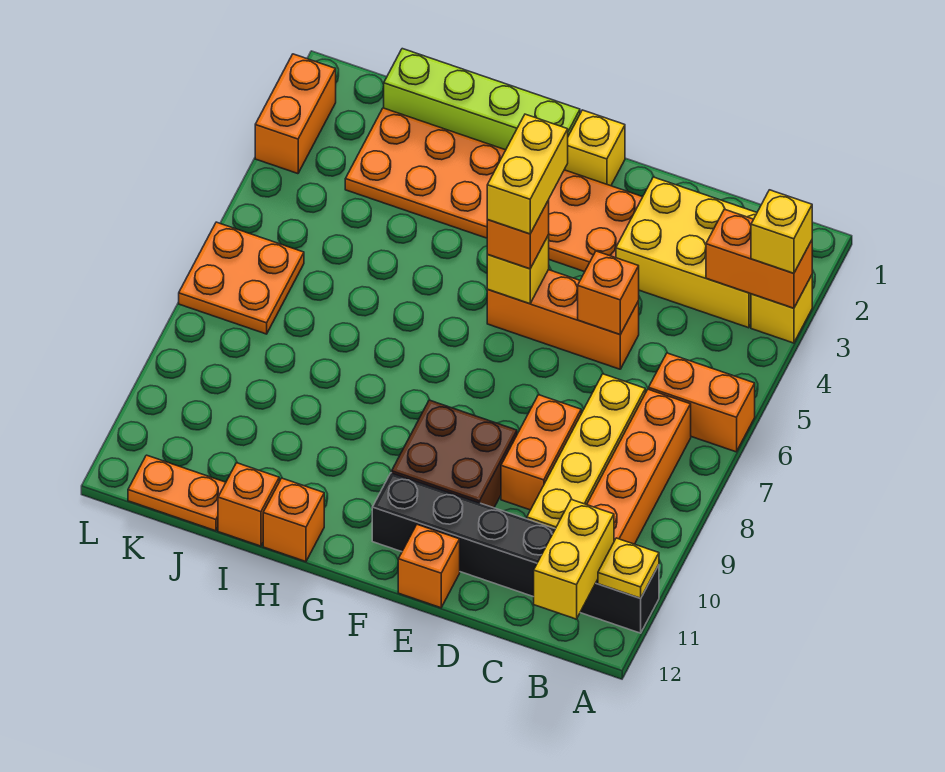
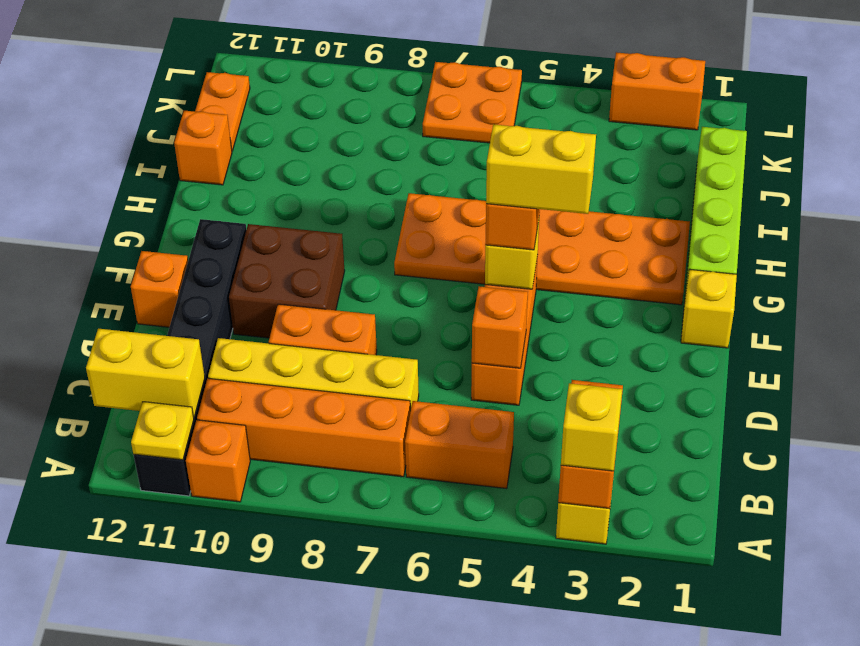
orange 1x2 brick [649,353,755,452] -> orange 1x2 brick turned to [405,401,514,489]
yellow 2x3 brick [616,177,757,328] -> none
orange 2x6 plate [345,108,642,272] -> orange 2x6 plate turned to [394,193,690,305]
orange 1x1 brick [263,478,324,562] -> orange 1x1 brick moved to [186,420,250,502]

